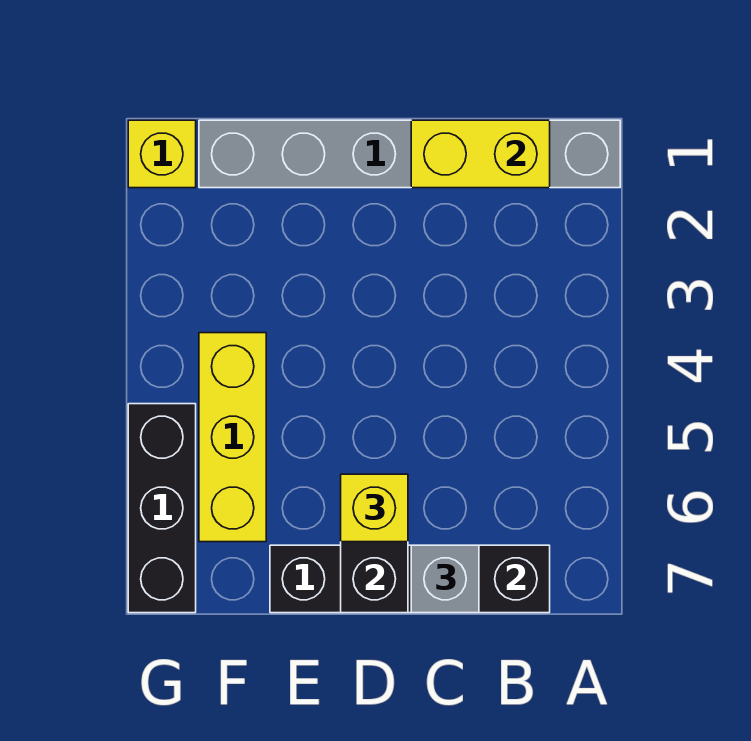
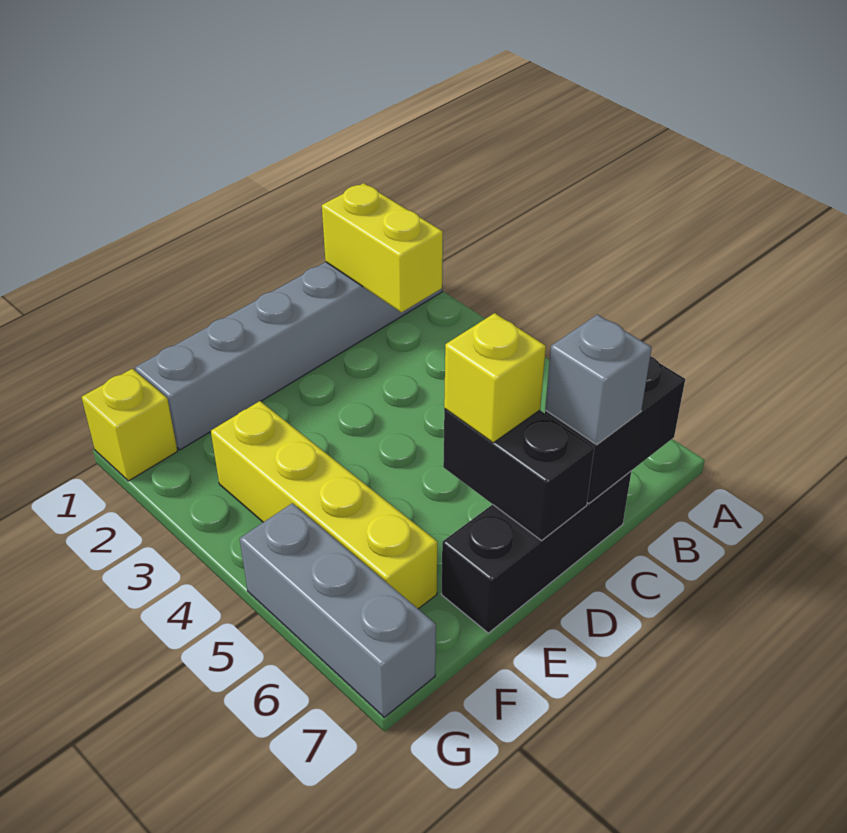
yellow 1x2 brick [411,120,550,188] -> yellow 1x2 brick turned to [322,183,443,312]
yellow 1x3 brick [199,333,266,542] -> yellow 1x4 brick [211,401,437,609]
black 1x3 brick [128,404,196,613] -> grey 1x3 brick [240,503,436,717]

